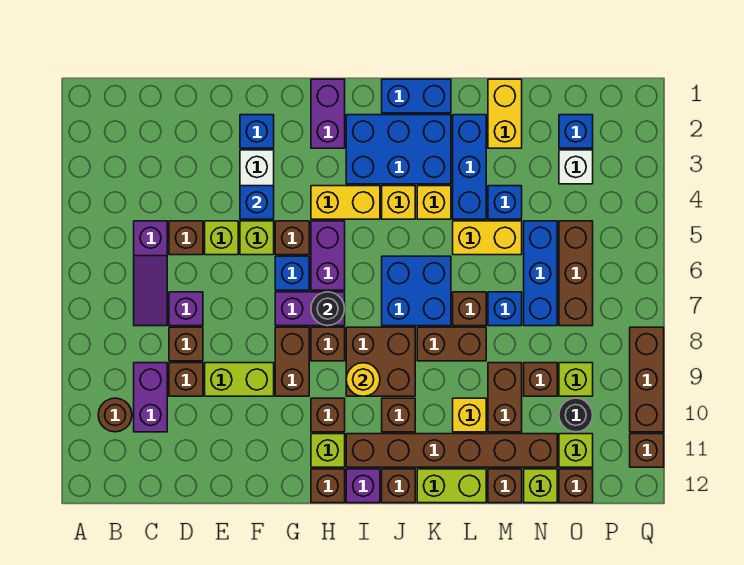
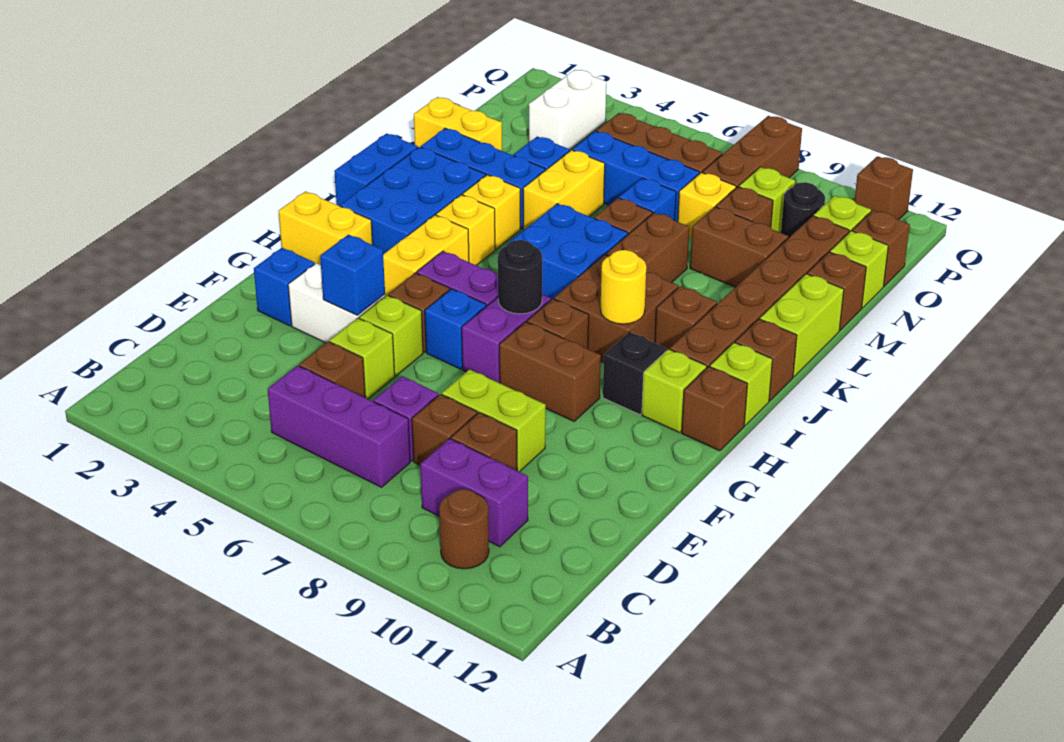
purple 1x3 slope [134,221,167,326] -> purple 1x3 brick [268,366,410,487]
lime 1x2 brick [205,363,274,396] -> lime 1x2 brick turned to [442,369,546,472]
purple 1x2 brick [311,79,345,148] -> yellow 1x2 brick [279,191,373,265]
brown 1x1 brick [311,398,345,432] -> black 1x1 brick [603,332,667,415]
purple 1x1 brick [346,469,380,503] -> lime 1x1 brick [710,343,773,425]
yellow 1x1 brick [453,398,486,432] -> yellow 1x1 brick moved to [678,173,736,239]
blue 1x1 brick [559,115,593,148] -> none
white 1x1 brick [559,150,593,184] -> white 1x2 brick [529,70,606,150]
brown 1x3 brick [630,327,664,432] -> brown 1x3 brick turned to [702,116,802,188]

